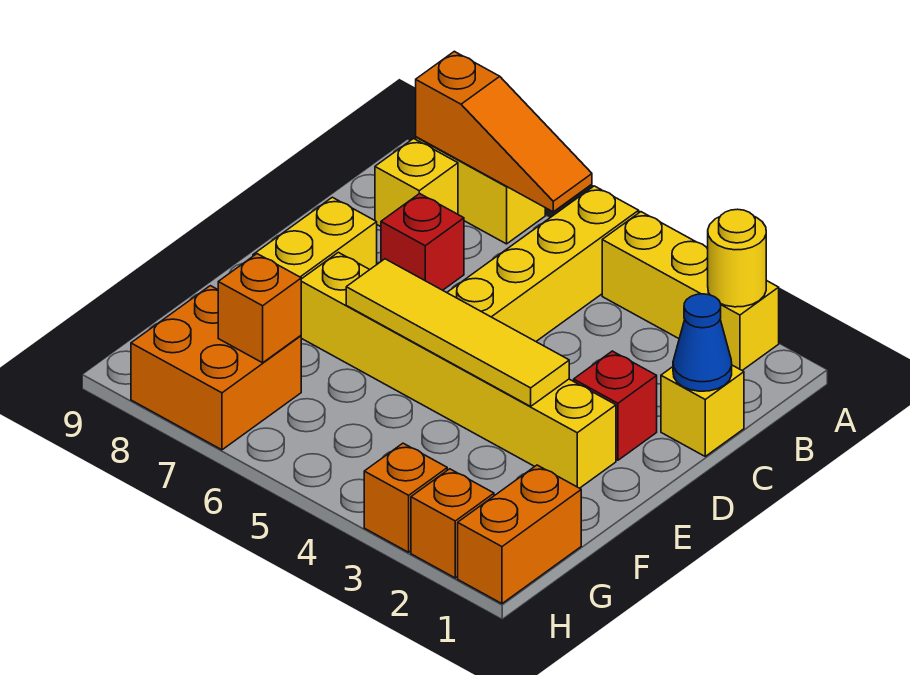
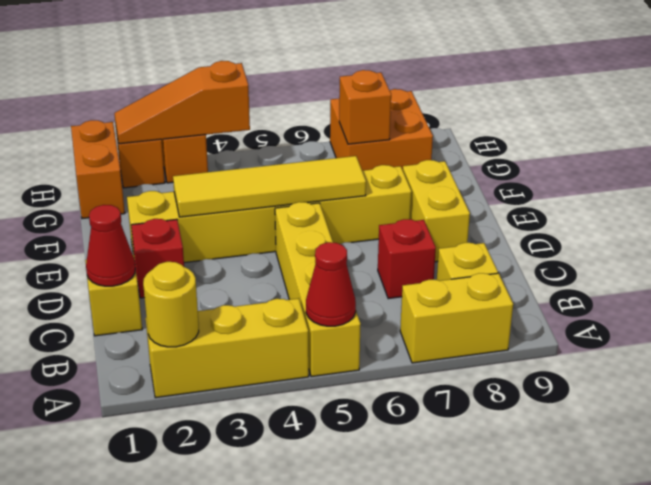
none -> red 1x1 cone [306,242,356,326]
orange 1x3 slope [416,51,592,212] -> orange 1x3 slope moved to [114,61,250,144]
blue 1x1 cone [673,294,732,391] -> red 1x1 cone [86,205,135,286]

